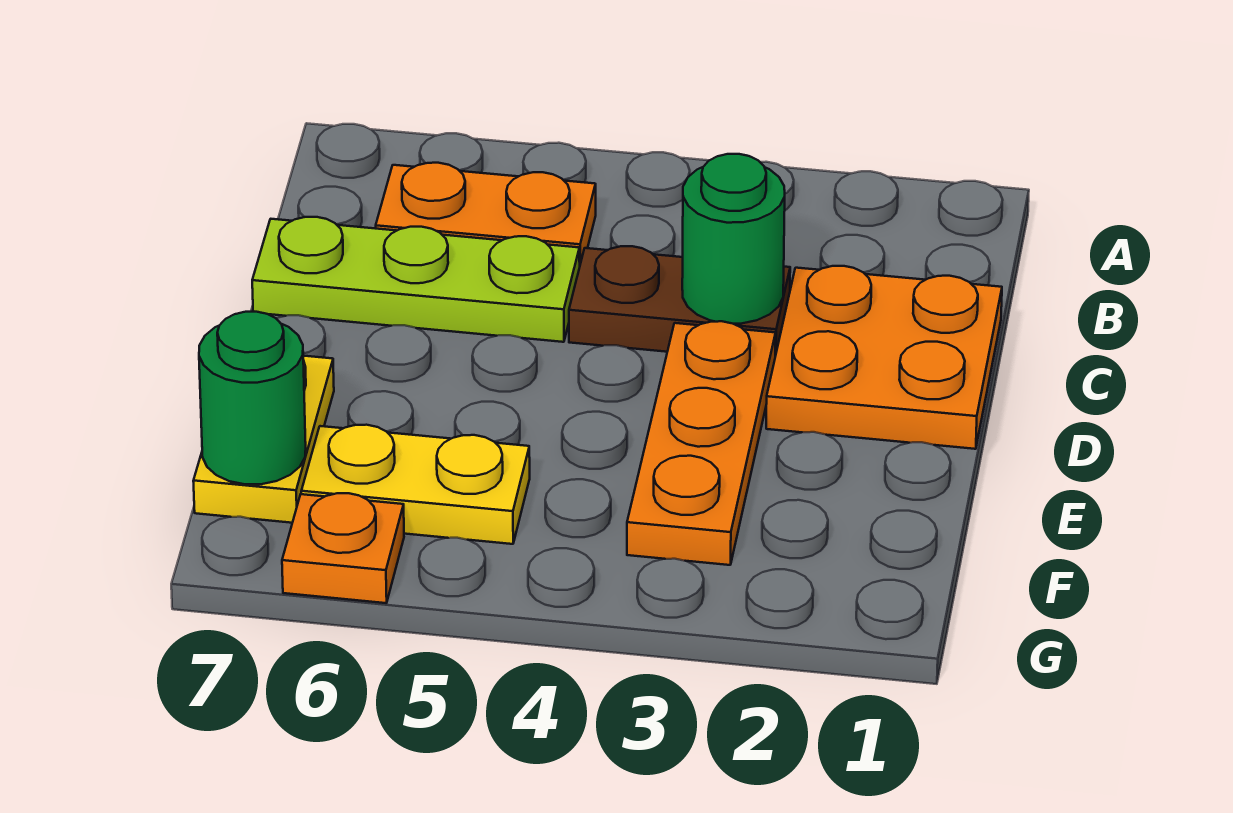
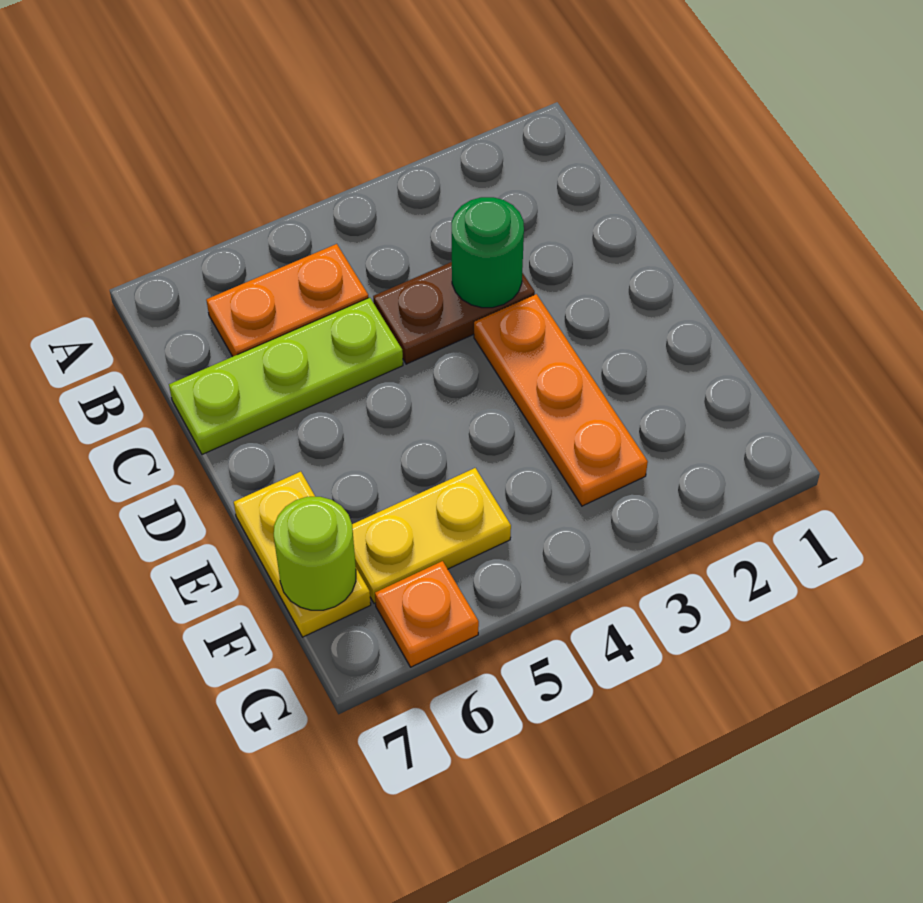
orange 2x2 plate [766,266,1002,449] -> none
green 1x1 round brick [199,312,306,484] -> lime 1x1 round brick [274,497,356,610]

